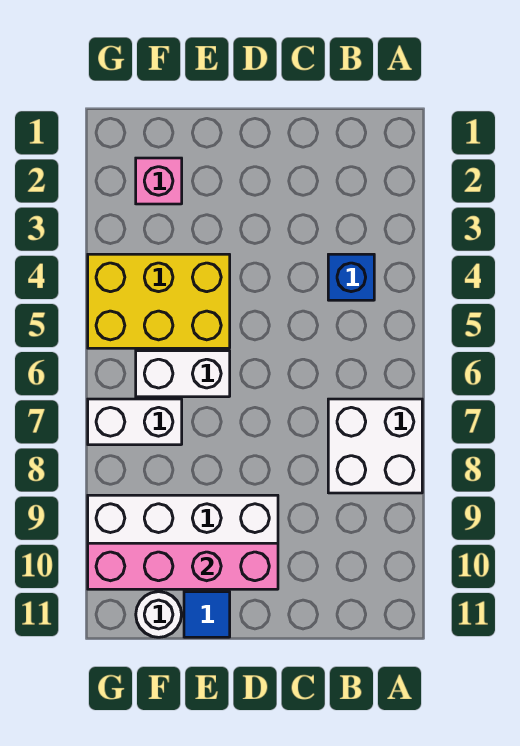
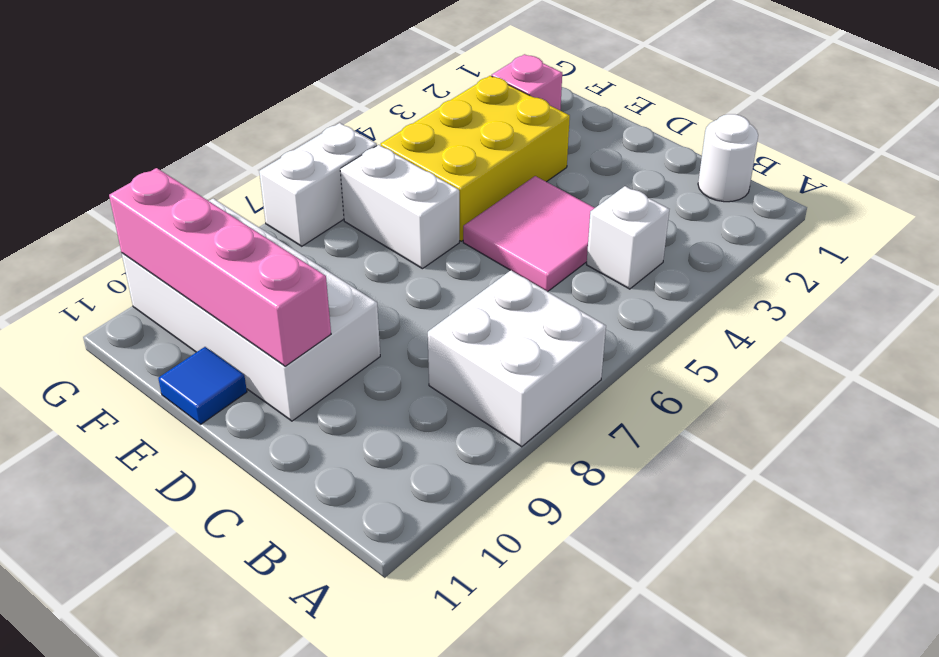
blue 1x1 brick [328,254,374,300] -> white 1x1 brick [587,186,669,289]
none -> pink 2x2 tile [463,176,594,291]
yellow 2x3 brick [88,254,230,348] -> yellow 2x3 brick turned to [381,76,570,241]
white 1x2 brick [88,399,182,445] -> white 1x2 brick turned to [259,123,377,246]
white 1x1 round brick [136,592,182,637] -> white 1x1 round brick moved to [698,114,758,202]

